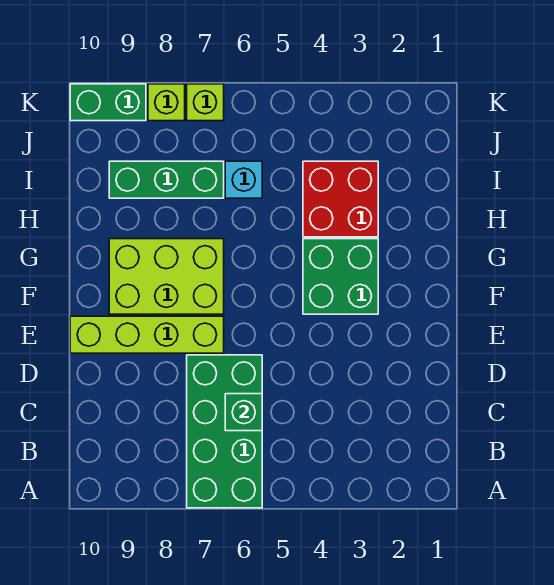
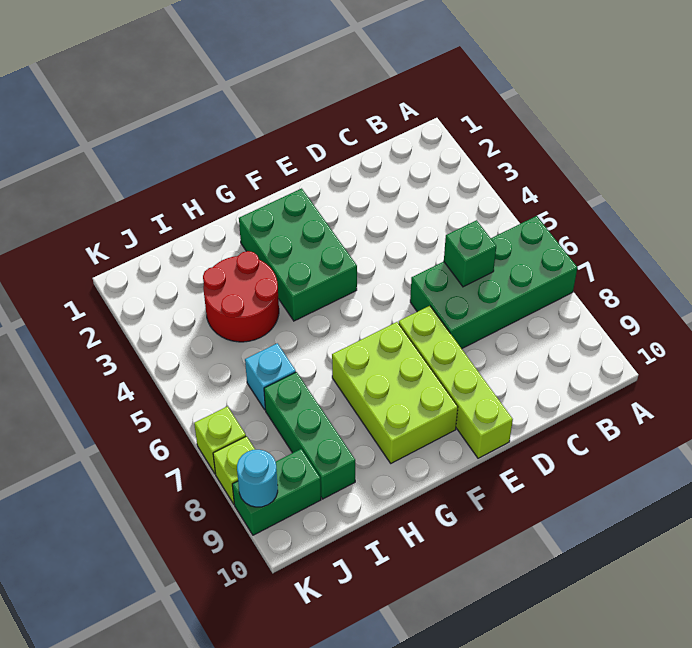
green 2x2 brick [303,239,378,314] -> green 2x3 brick [239,188,357,321]
red 2x2 brick [303,161,378,237] -> red 2x2 round brick [203,251,279,342]
green 1x2 brick [70,84,146,121] -> green 1x2 brick turned to [232,449,321,535]
none -> cyan 1x1 round brick [237,450,278,507]

